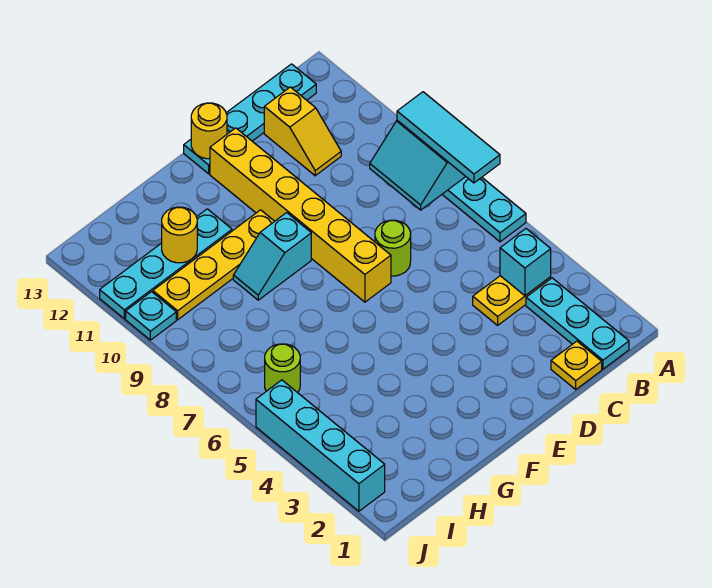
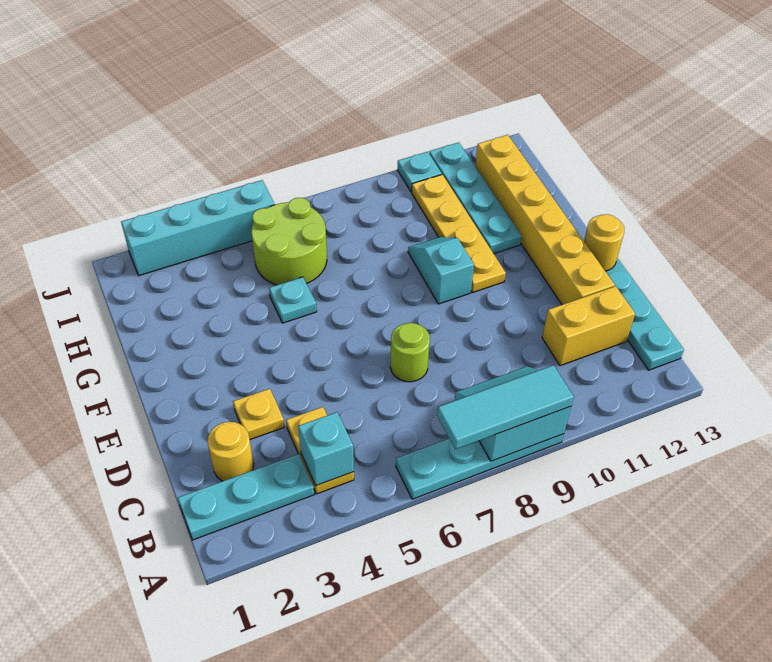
yellow 1x1 plate [551,341,602,389] -> yellow 1x1 plate moved to [233,389,284,439]
yellow 1x2 slope [264,87,341,176] -> yellow 1x2 brick [542,286,635,366]
yellow 1x6 brick [210,128,391,302] -> yellow 1x6 brick turned to [475,135,615,305]
none -> cyan 1x1 plate [269,277,317,323]
yellow 1x1 round brick [162,207,197,263] -> yellow 1x1 round brick moved to [207,422,254,481]
lime 1x1 round brick [265,344,300,393] -> lime 2x2 round brick [251,198,327,285]

